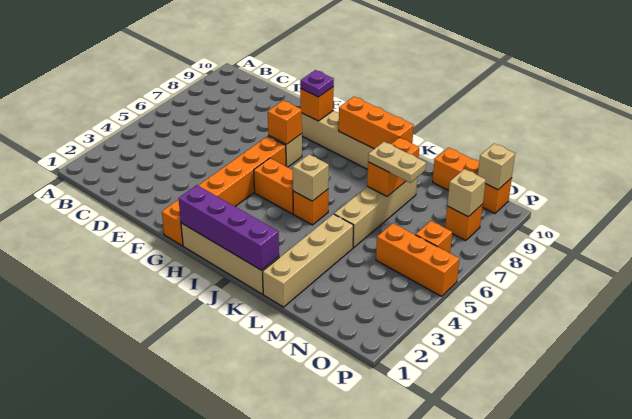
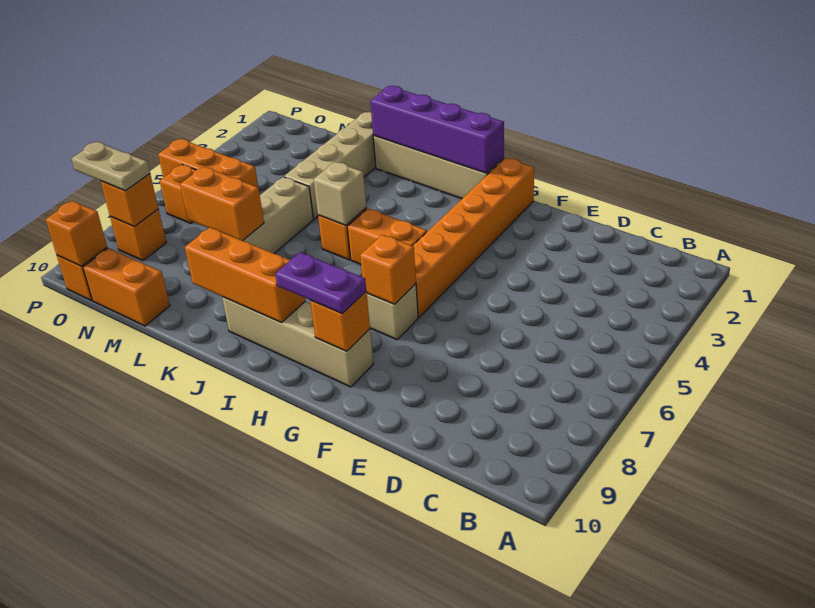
purple 1x1 plate [300,70,334,97] -> purple 1x2 plate [275,252,366,314]
orange 1x2 brick [367,137,419,196] -> orange 1x2 brick turned to [180,167,264,241]
tan 1x2 plate [368,142,426,183] -> tan 1x2 plate moved to [71,142,150,191]
tan 1x1 brick [447,169,486,217] -> orange 1x1 brick [101,174,158,226]
tan 1x1 brick [478,144,515,190] -> orange 1x1 brick [46,201,107,266]

